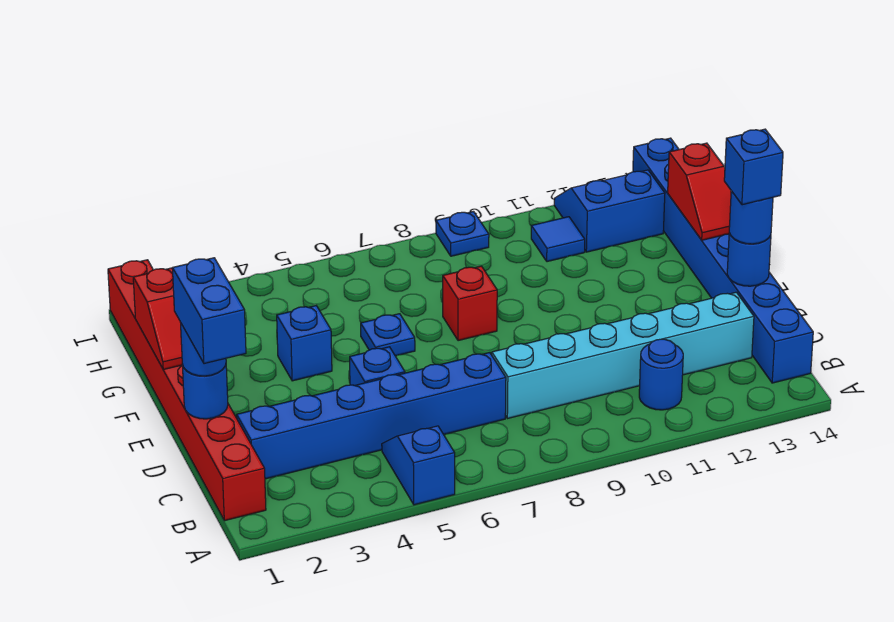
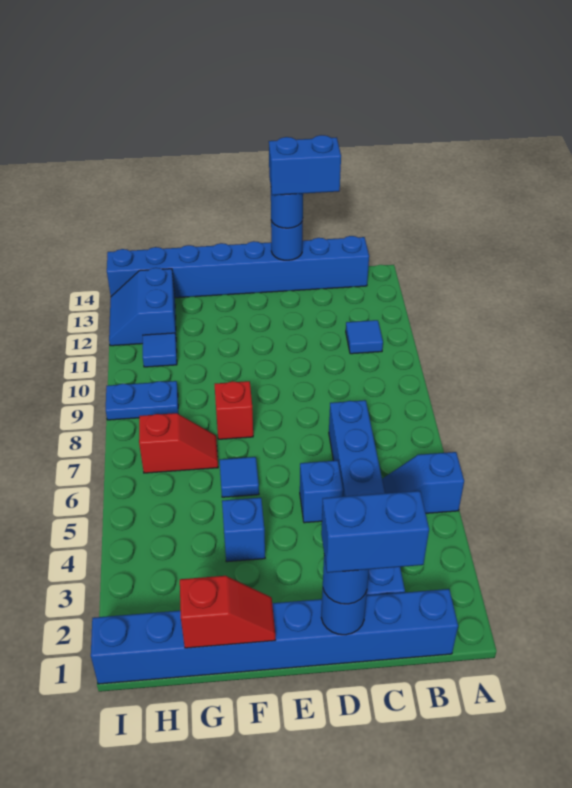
red 1x8 brick [108,260,266,521] -> blue 1x8 brick [91,589,458,684]
blue 1x1 round brick [639,339,683,410] -> blue 1x1 tile [346,320,383,354]
cyan 1x6 brick [492,292,754,419] -> none
blue 1x1 brick [724,129,783,205] -> blue 1x2 brick [269,135,341,195]
blue 1x1 plate [361,314,415,356] -> blue 1x1 tile [220,457,259,497]
red 1x2 slope [668,143,731,240] -> red 1x2 slope moved to [139,413,218,473]
blue 1x1 plate [436,212,489,256] -> blue 1x2 plate [106,381,178,420]

